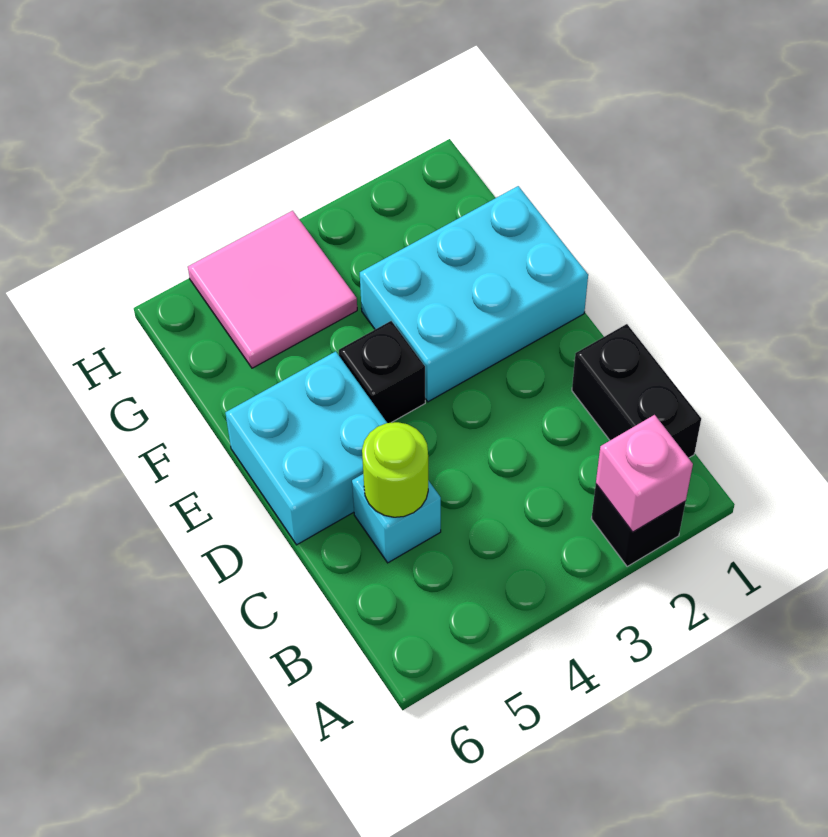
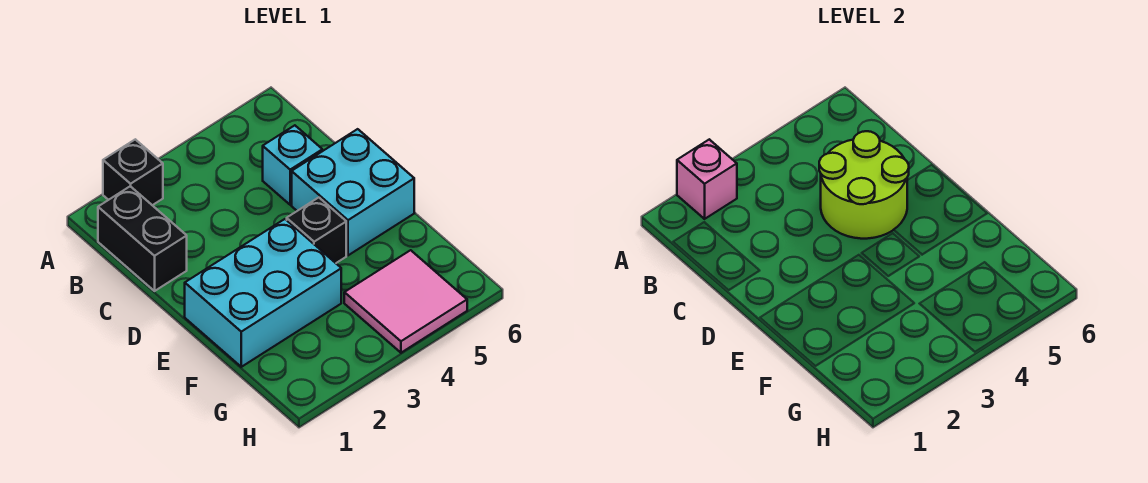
lime 1x1 round brick [362,422,428,517] -> lime 2x2 round brick [819,131,909,239]

